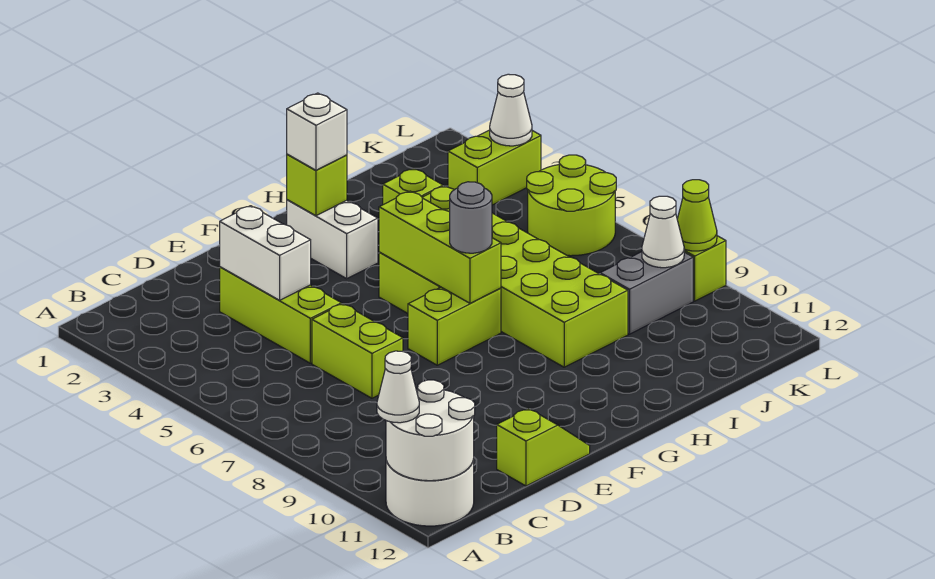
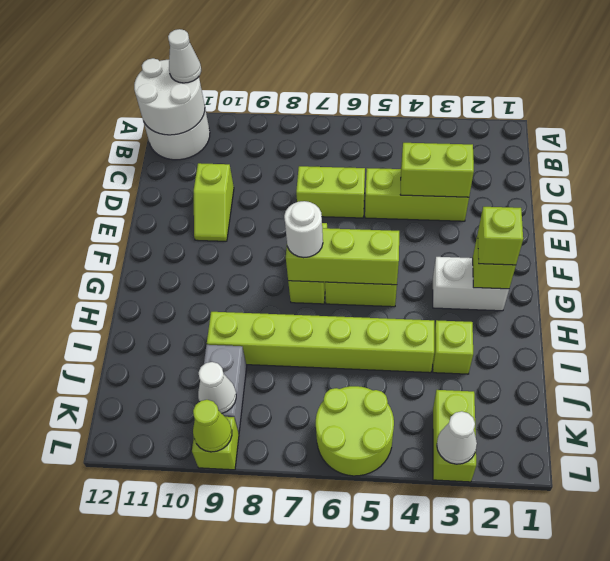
white 1x2 brick [220,206,311,300] -> lime 1x2 brick [401,143,474,197]
lime 1x2 slope [497,409,590,486] -> lime 1x2 slope moved to [194,163,234,241]
white 1x1 brick [287,93,347,170] -> lime 1x1 brick [478,207,523,265]
grey 1x1 round brick [450,182,492,253] -> white 1x1 round brick [284,201,323,258]
lime 2x6 brick [422,186,628,367] -> lime 1x6 brick [207,312,434,373]

